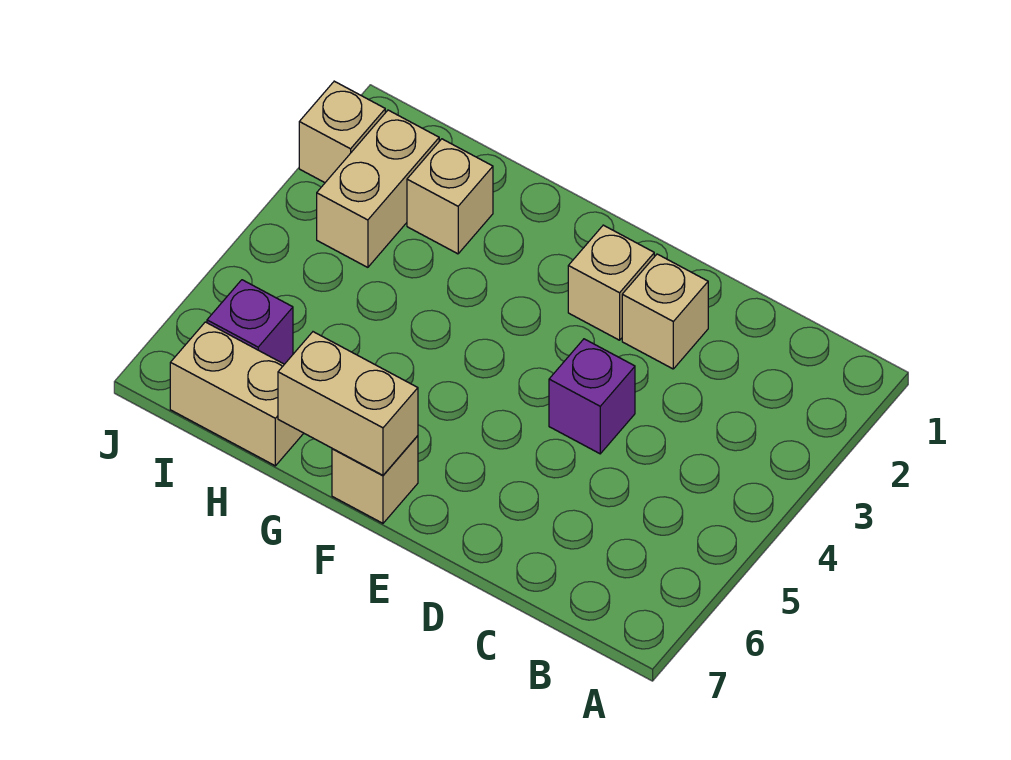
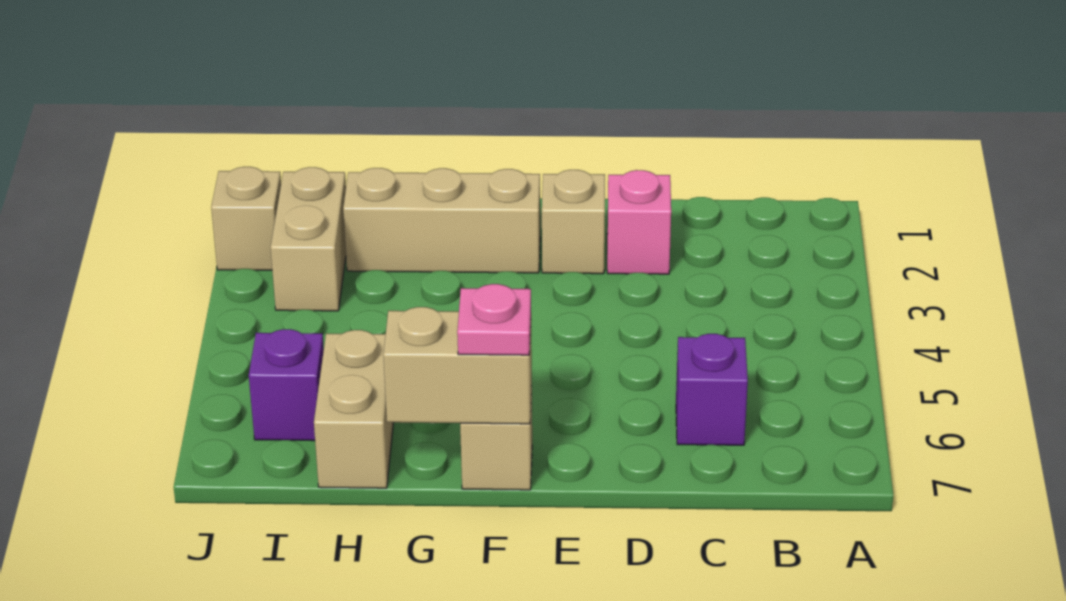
tan 1x1 brick [622,254,708,369] -> pink 1x1 brick [607,170,671,274]
purple 1x1 brick [549,339,635,454] -> purple 1x1 brick moved to [676,334,748,445]
none -> pink 1x1 plate [457,284,531,355]
tan 1x1 brick [407,139,493,254] -> tan 1x3 brick [343,168,540,273]
tan 1x2 brick [170,322,304,466] -> tan 1x2 brick turned to [314,330,394,488]

